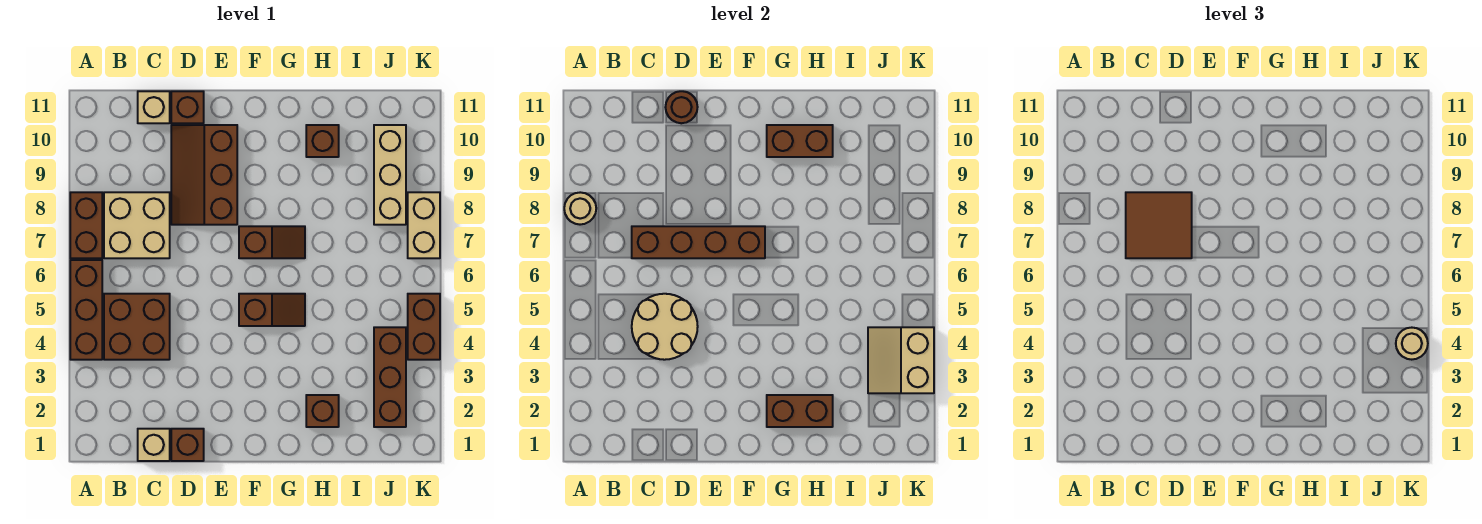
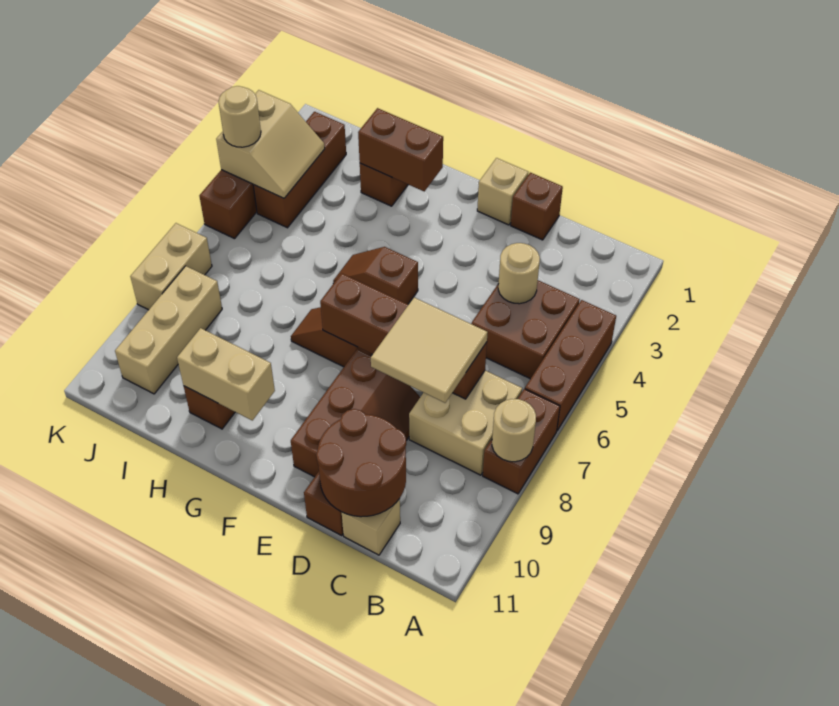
tan 1x1 brick [138,429,170,461] -> tan 1x1 brick moved to [477,158,528,225]
tan 2x2 round brick [632,294,698,360] -> tan 1x1 round brick [498,243,540,304]
brown 2x2 tile [1126,192,1192,258] -> tan 2x2 tile [371,298,488,403]
brown 1x1 round brick [665,91,698,123] -> brown 2x2 round brick [316,409,406,517]
brown 1x2 brick [767,125,833,157] -> tan 1x2 brick [177,328,275,420]

